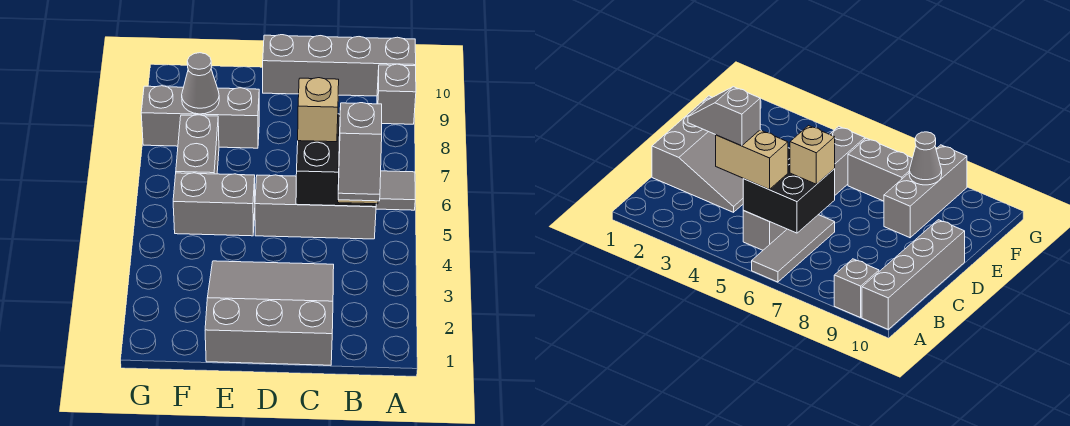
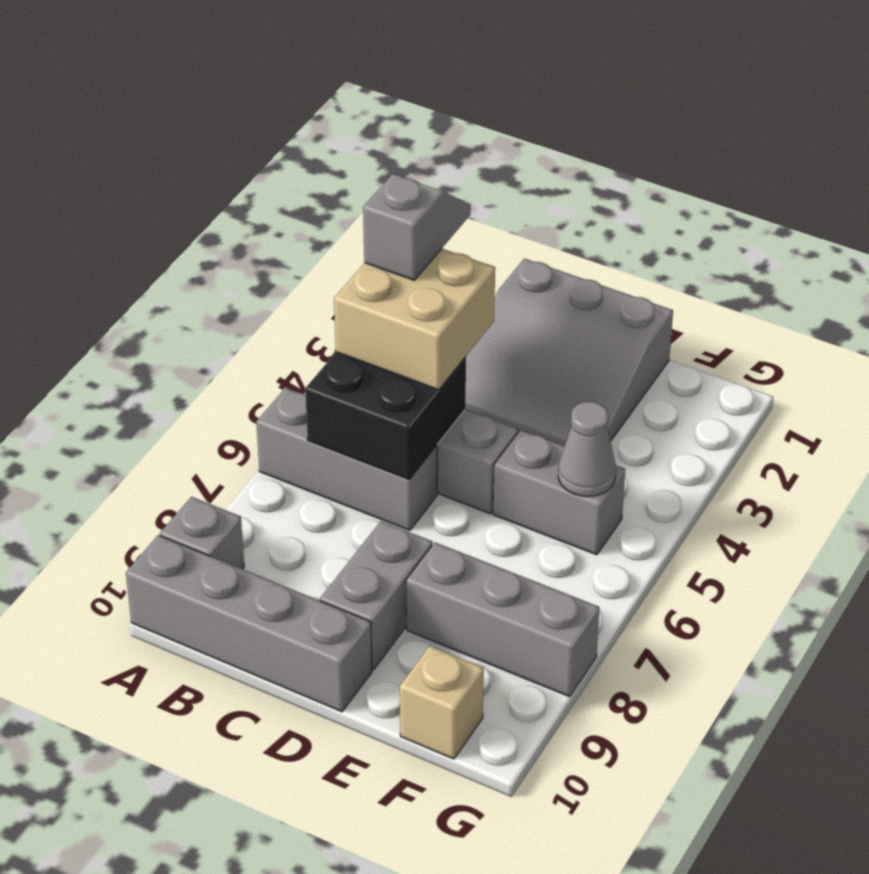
grey 1x3 tile [376,171,415,210] -> grey 1x3 brick [256,388,437,531]
tan 1x2 brick [716,130,788,189] -> tan 2x2 brick [334,249,495,390]
tan 1x1 brick [298,78,339,142] -> tan 1x1 brick moved to [400,646,484,759]
grey 1x2 brick [176,115,219,174] -> grey 1x2 brick moved to [320,521,432,670]
grey 1x1 cone [182,53,219,114] -> grey 1x1 cone moved to [558,402,616,496]

